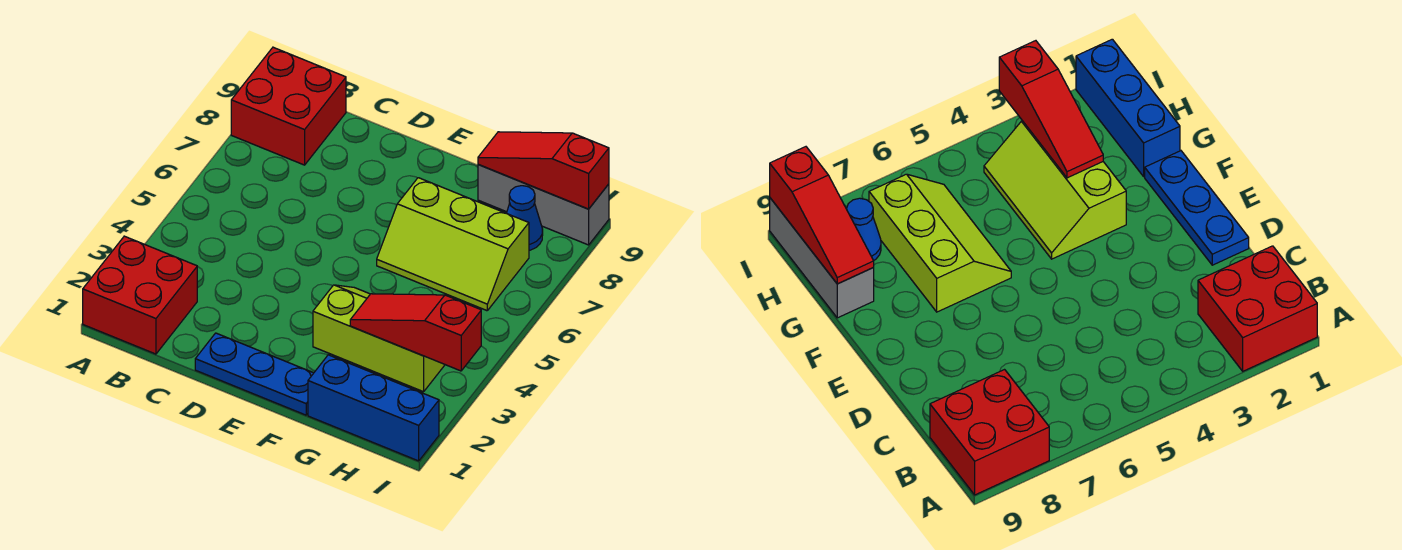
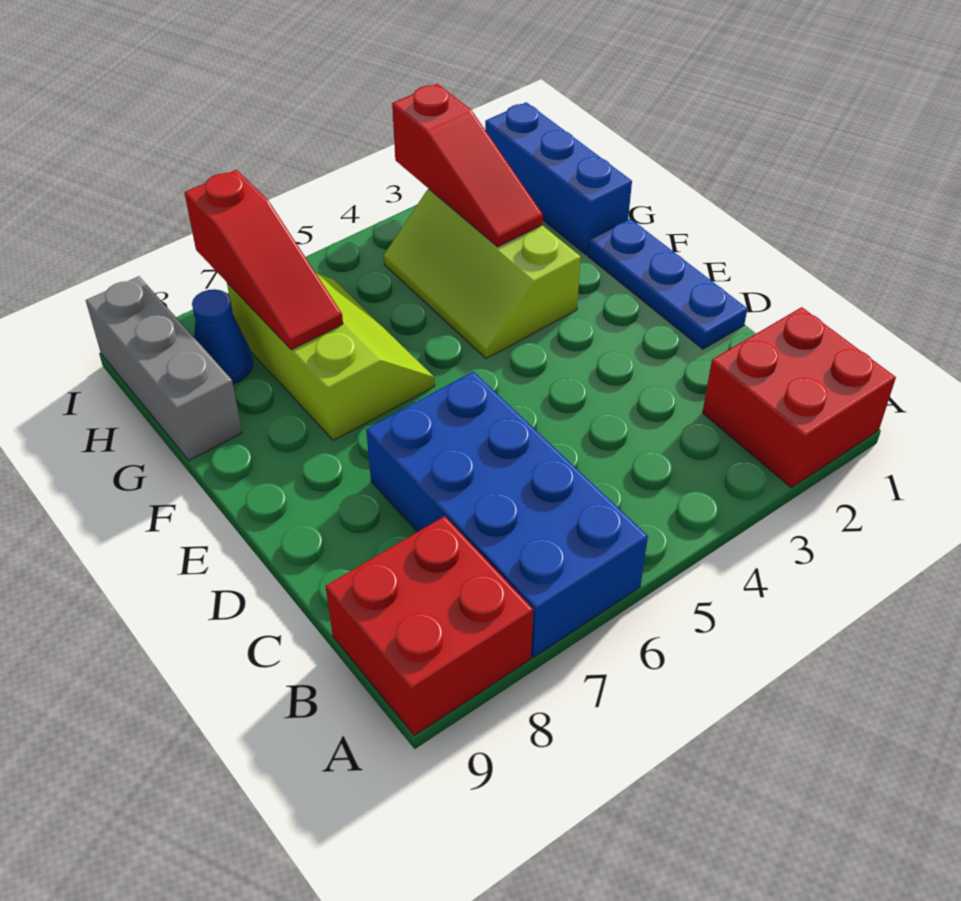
none -> blue 2x4 brick [366,372,648,657]
red 1x3 slope [478,132,609,209] -> red 1x3 slope moved to [184,170,343,350]

